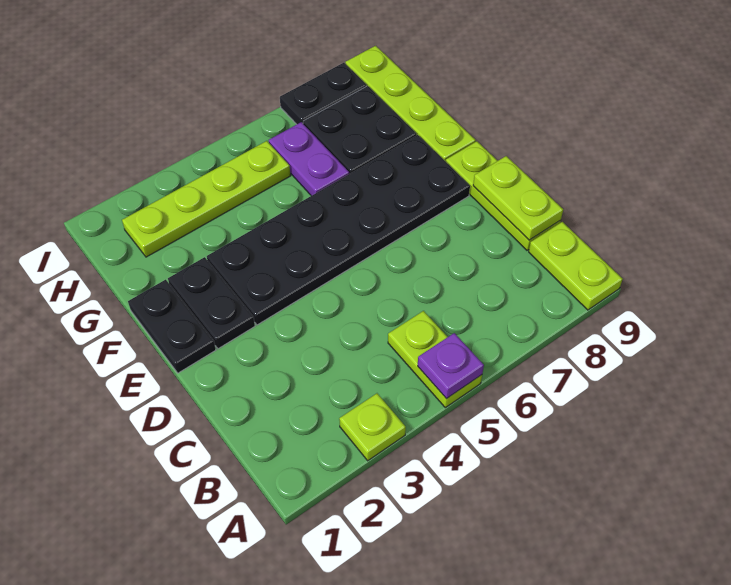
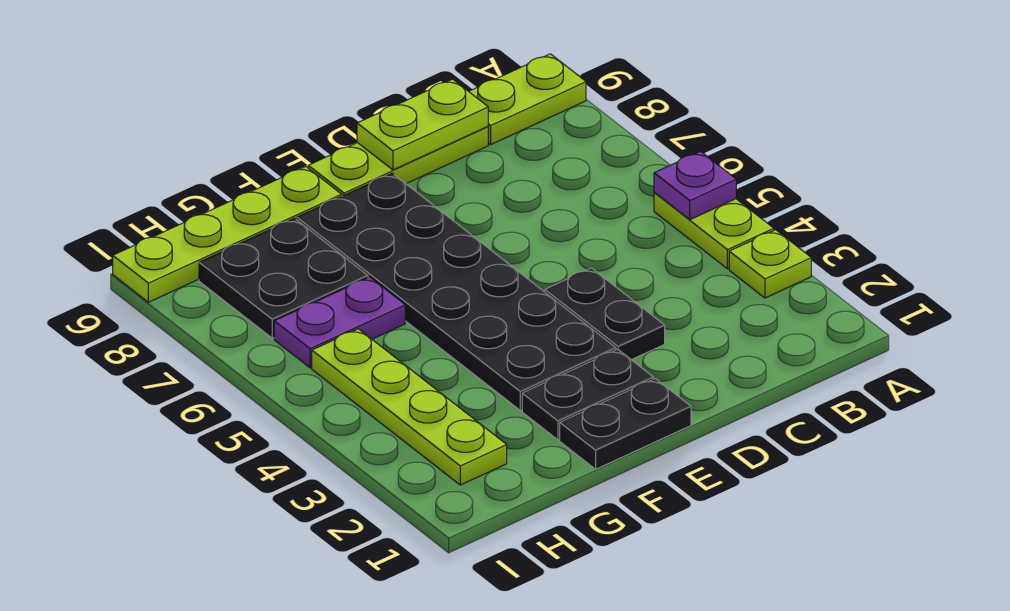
lime 1x2 plate [388,311,482,408] -> lime 1x2 plate turned to [654,192,774,269]
black 1x2 plate [280,63,367,124] -> black 1x2 plate moved to [545,268,665,360]

